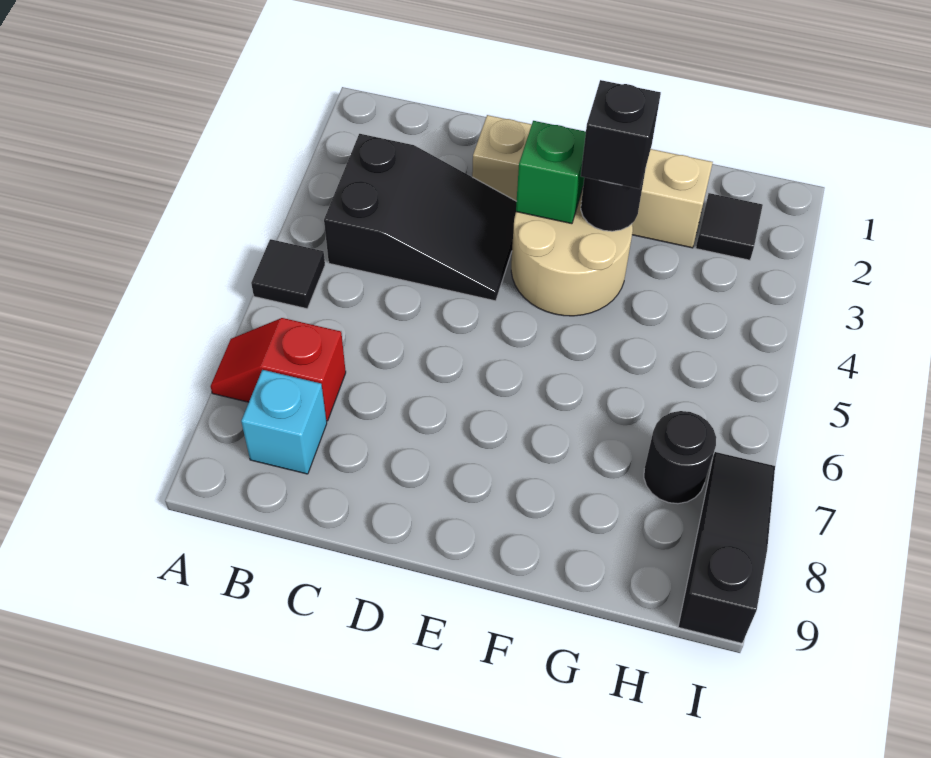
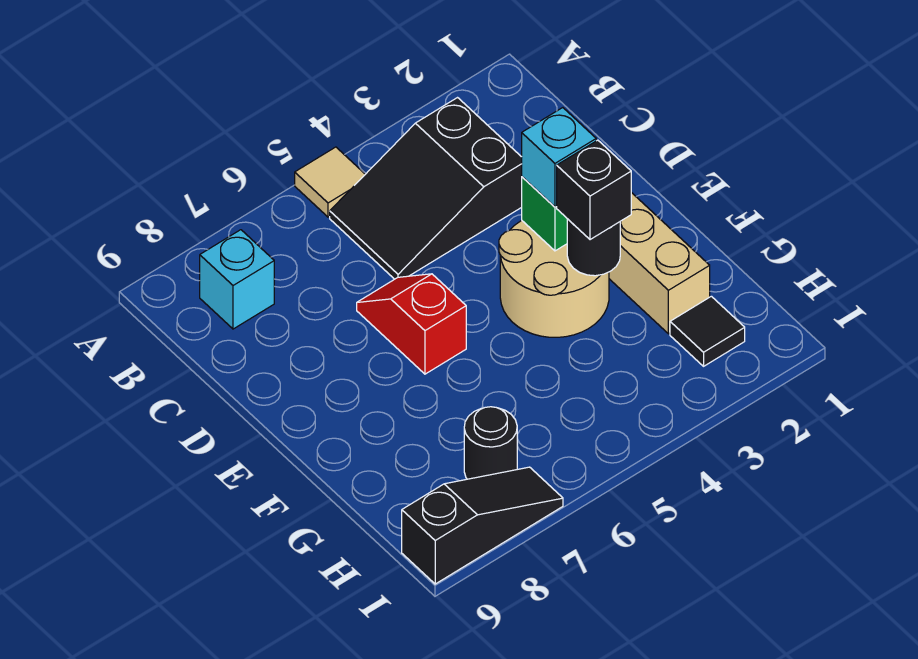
black 1x1 tile [251,239,325,309] -> tan 1x1 tile [295,147,365,217]
red 1x2 slope [210,318,346,421] -> red 1x2 slope moved to [357,274,466,374]
black 2x3 slope [324,134,517,301] -> black 2x3 slope turned to [330,98,522,279]
none -> cyan 1x1 brick [522,108,596,207]

